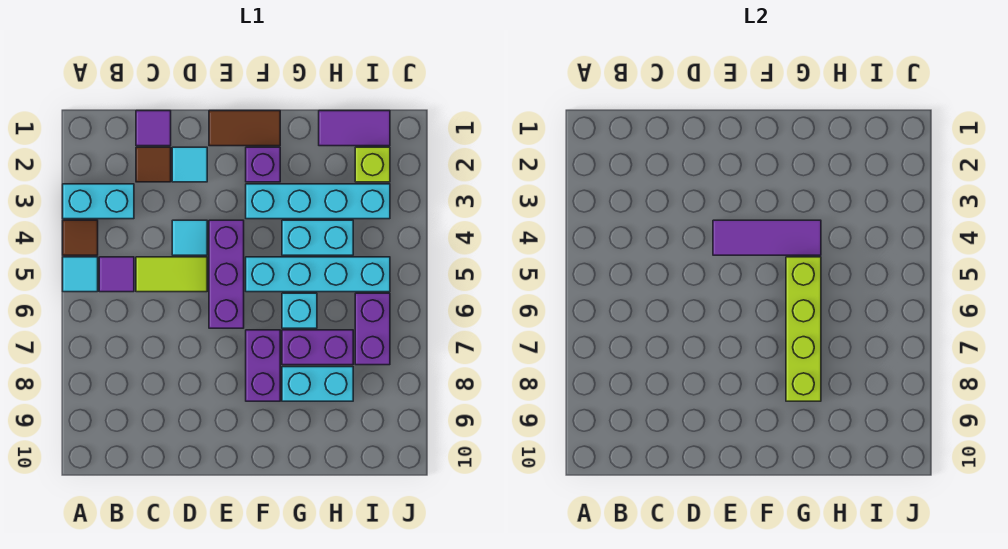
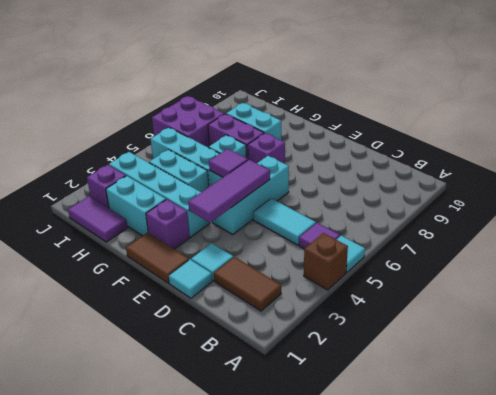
cyan 1x2 brick [63,184,134,219] -> cyan 1x2 brick moved to [106,176,166,236]
brown 1x1 tile [63,220,98,255] -> brown 1x1 brick [304,233,348,290]
purple 1x1 tile [136,111,171,146] -> purple 1x1 tile moved to [209,149,248,177]
brown 1x1 tile [136,147,171,182] -> brown 1x2 tile [214,257,281,311]
lime 1x2 tile [136,257,207,292] -> cyan 1x2 tile [253,198,316,245]
cyan 1x1 tile [172,220,207,255] -> cyan 1x1 tile moved to [169,260,212,298]
purple 1x3 brick [209,220,244,328] -> cyan 1x3 brick [212,156,289,234]
purple 1x3 tile [713,220,821,255] -> purple 1x3 tile turned to [188,160,270,223]
purple 1x2 brick [246,330,280,401] -> purple 1x1 brick [248,133,285,164]
lime 1x4 brick [786,257,821,401] -> none
lime 1x1 brick [355,147,390,182] -> purple 1x1 brick [87,165,126,208]
purple 1x2 brick [355,293,390,365] -> purple 2x2 brick [152,96,224,147]

